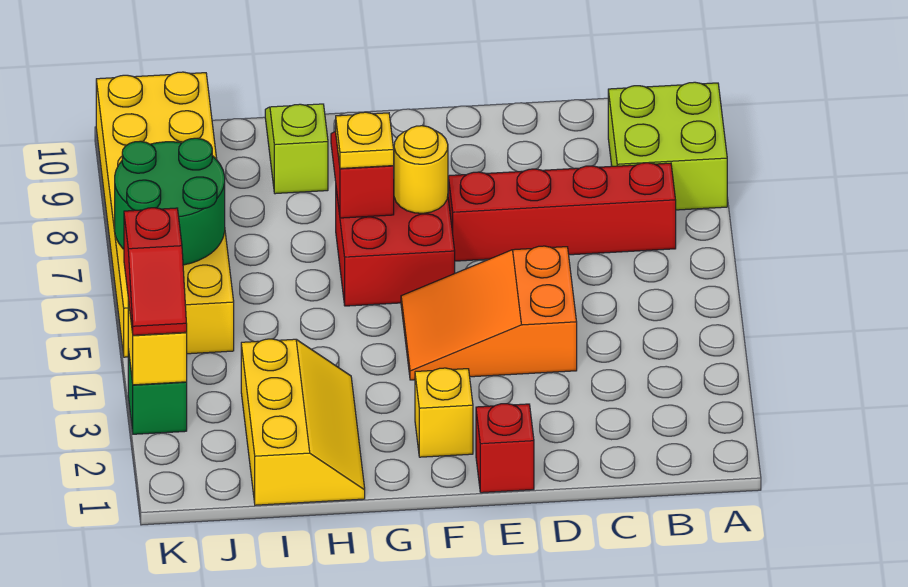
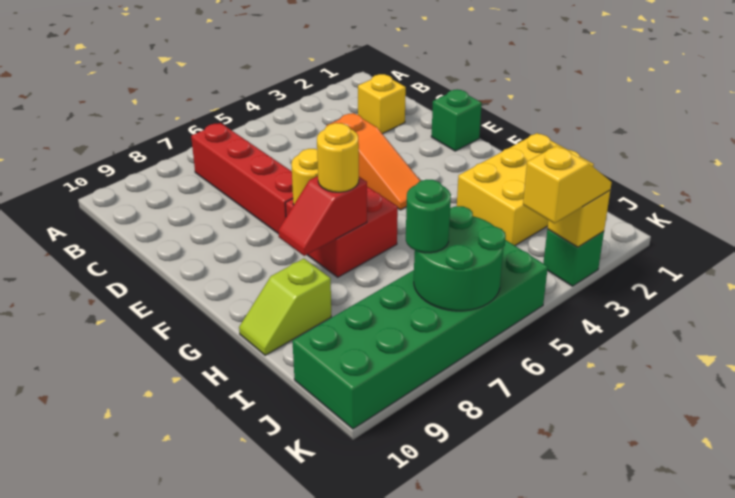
lime 2x2 brick [608,82,727,210] -> none
orange 2x3 slope [401,246,577,380] -> orange 1x3 slope [326,113,420,210]
red 1x1 brick [476,404,534,493] -> green 1x1 brick [431,89,482,151]
yellow 1x1 brick [415,368,473,457] -> yellow 1x1 brick moved to [358,74,406,134]
yellow 1x1 plate [335,112,394,169] -> yellow 1x1 round brick [317,123,359,192]
yellow 2x3 slope [241,339,365,505] -> yellow 2x3 brick [457,133,594,245]
yellow 2x6 brick [96,72,234,357] -> green 2x6 brick [293,240,548,429]
none -> green 1x1 round brick [406,180,451,253]
red 1x2 slope [124,208,187,335] -> yellow 1x2 slope [523,146,612,223]

